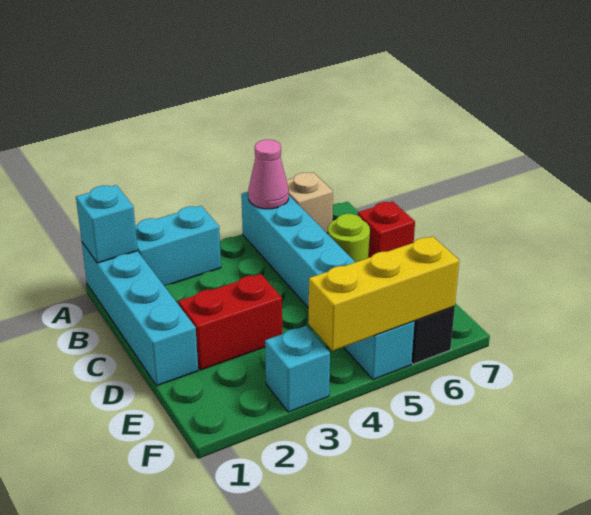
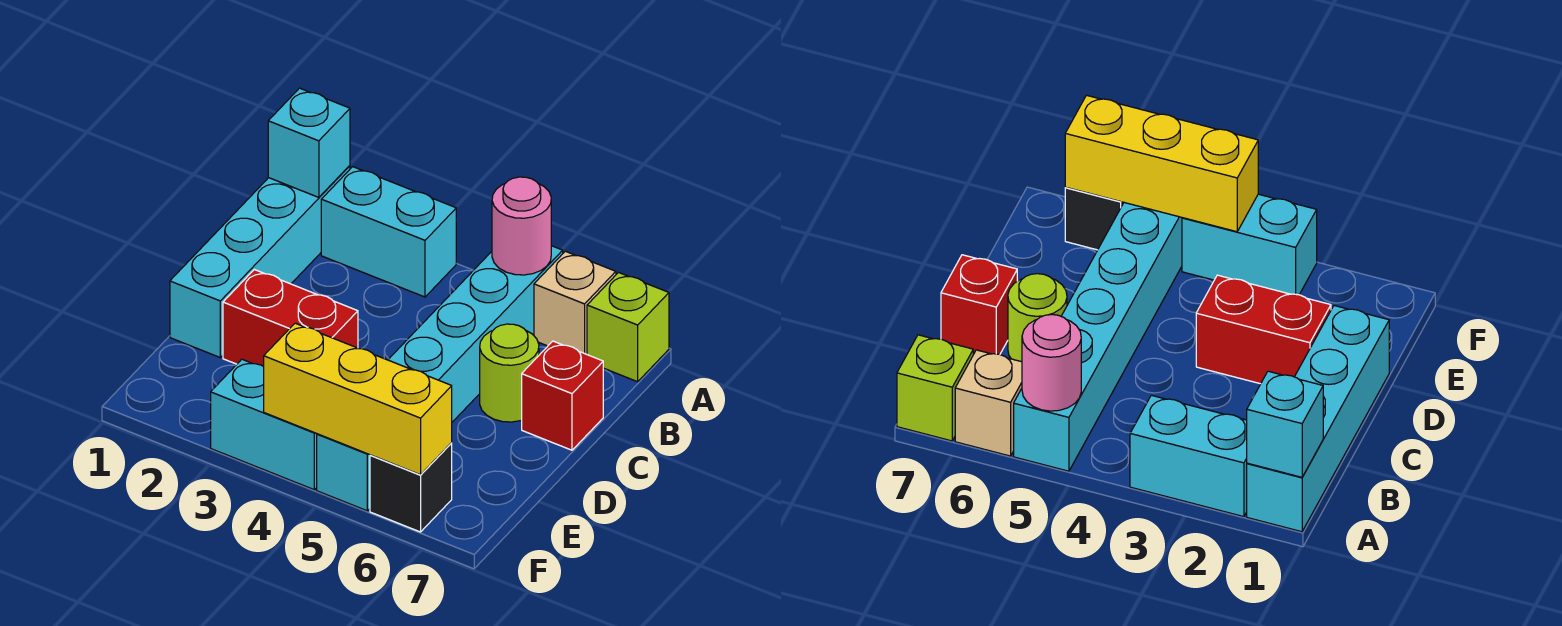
pink 1x1 cone [248,140,289,209] -> pink 1x1 round brick [492,177,551,275]
none -> lime 1x1 brick [587,273,669,382]
cyan 1x1 brick [265,326,330,412] -> cyan 1x2 brick [211,359,317,490]

